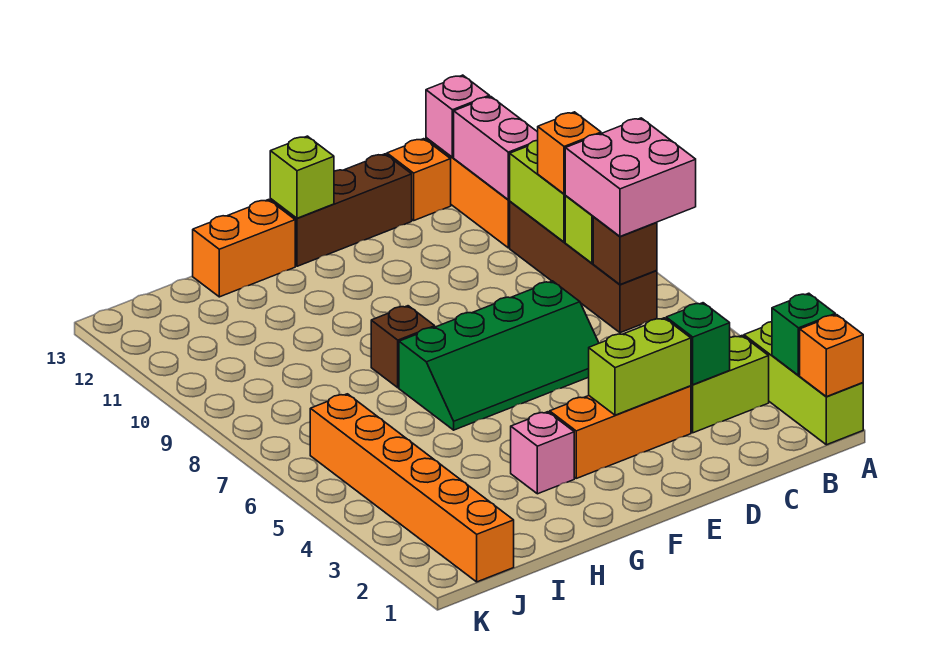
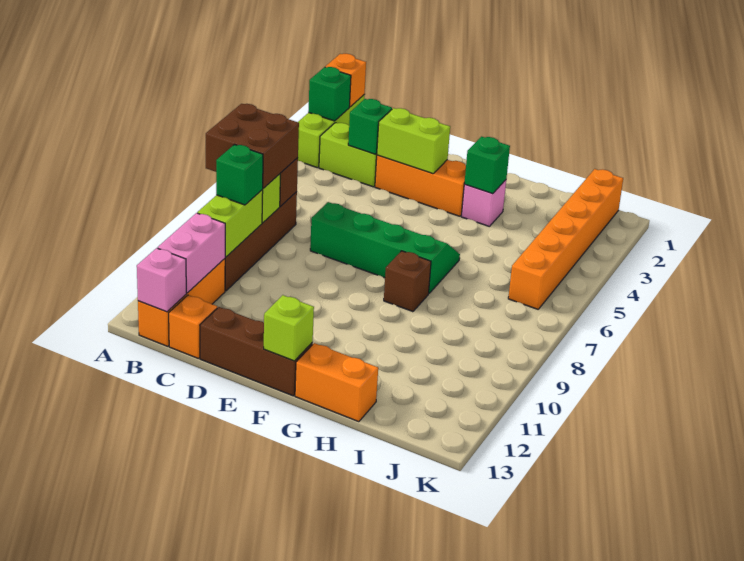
pink 2x2 brick [565,118,696,236] -> brown 2x2 brick [206,104,299,188]
orange 1x1 brick [538,112,601,194] -> green 1x1 brick [216,145,263,205]
none -> green 1x1 brick [464,137,510,194]

